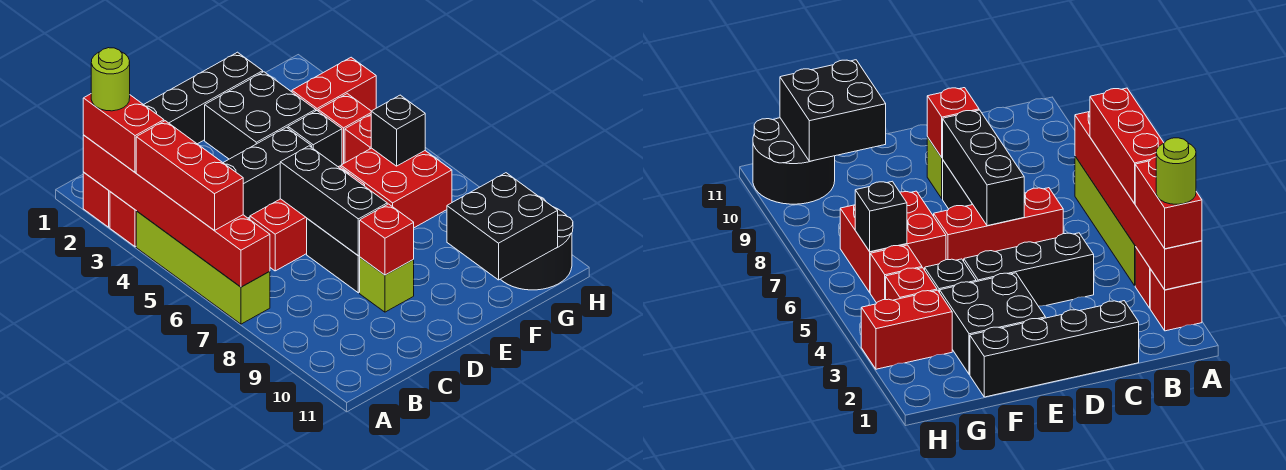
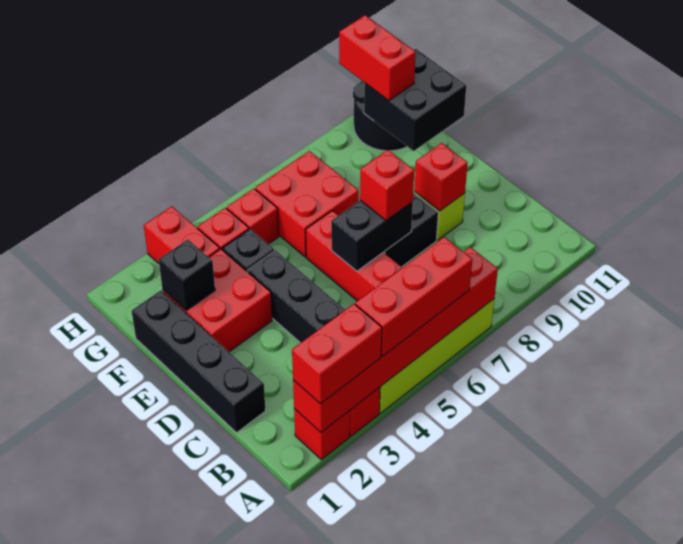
lime 1x1 round brick [91,48,130,111] -> none
black 1x3 brick [280,146,387,256] -> black 1x2 brick [331,200,413,271]
none -> red 1x1 brick [360,150,414,220]
black 2x2 brick [205,72,316,159] -> red 2x2 brick [162,249,272,352]
black 1x1 brick [371,95,425,166] -> black 1x1 brick moved to [159,239,215,310]
none -> red 1x2 brick [339,15,416,101]

